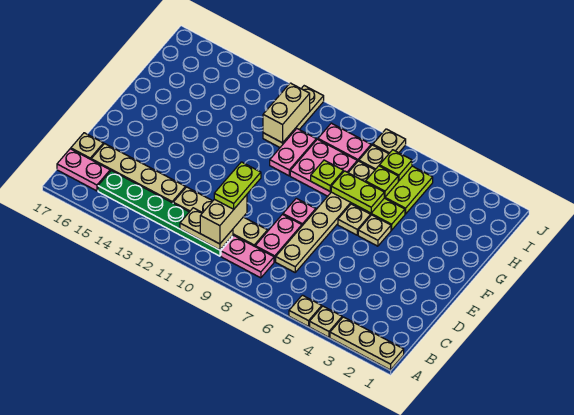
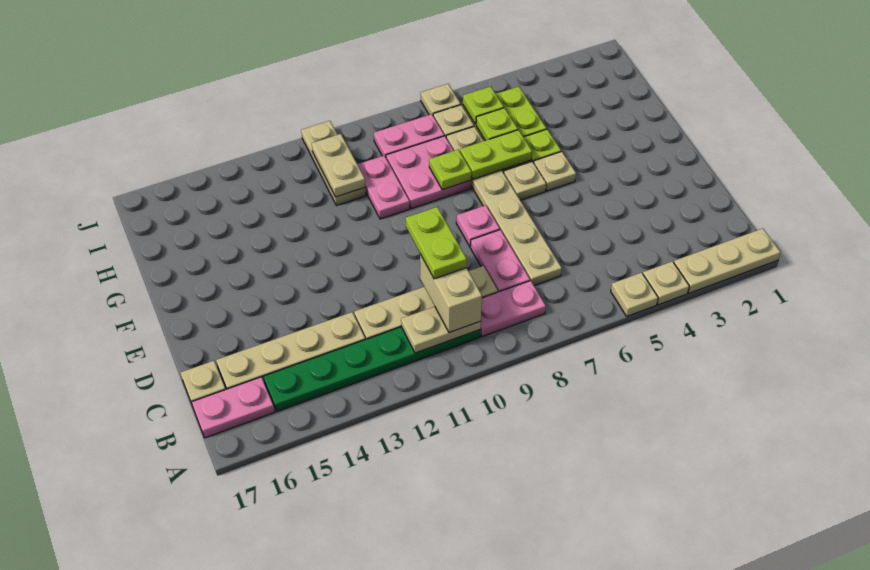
tan 1x2 brick [263,83,310,143] -> tan 1x2 plate [312,134,365,197]

